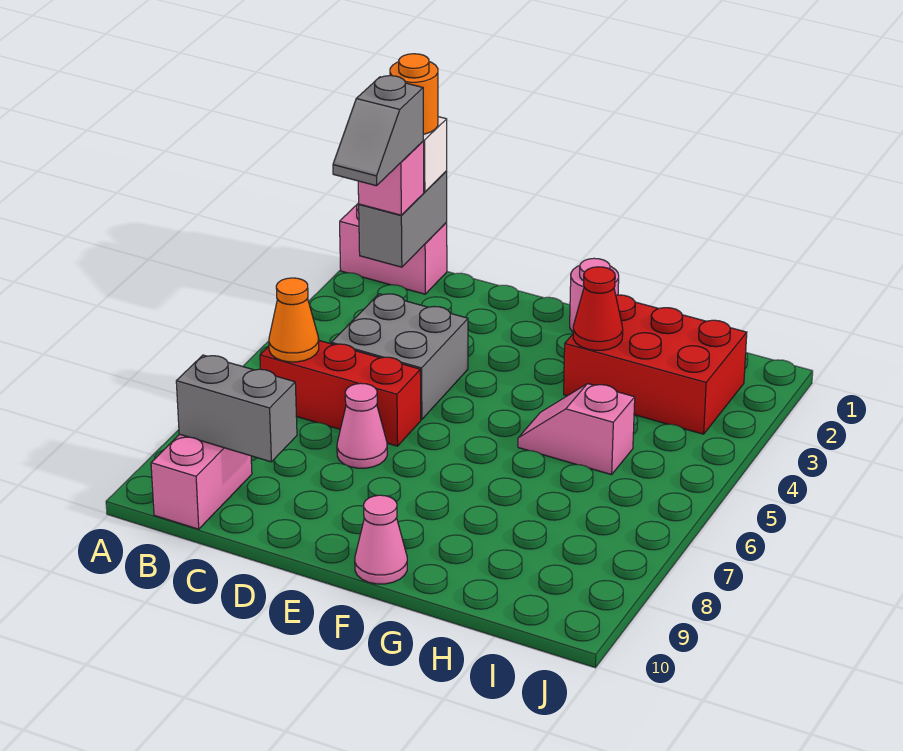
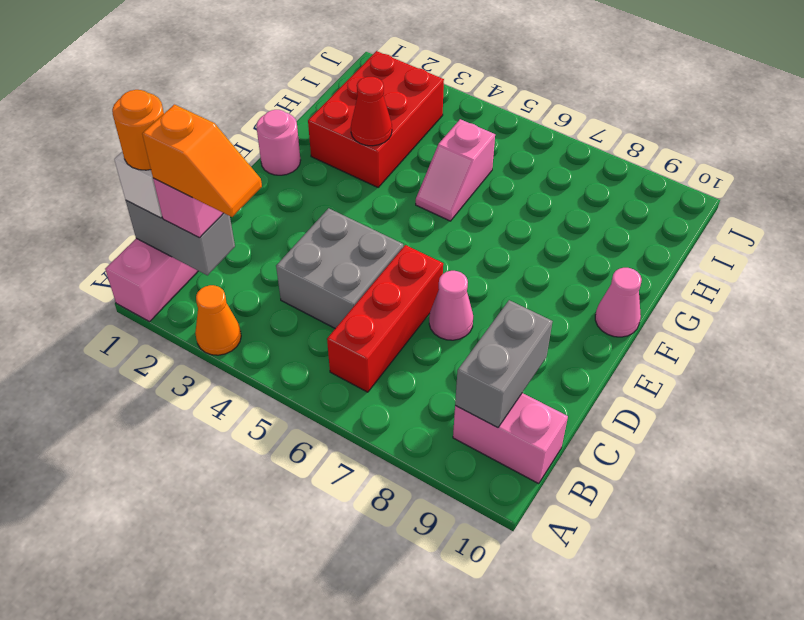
grey 1x2 slope [333,76,423,186] -> orange 1x2 slope [142,105,262,217]
orange 1x1 cone [269,278,319,362] -> orange 1x1 cone moved to [195,285,241,355]

